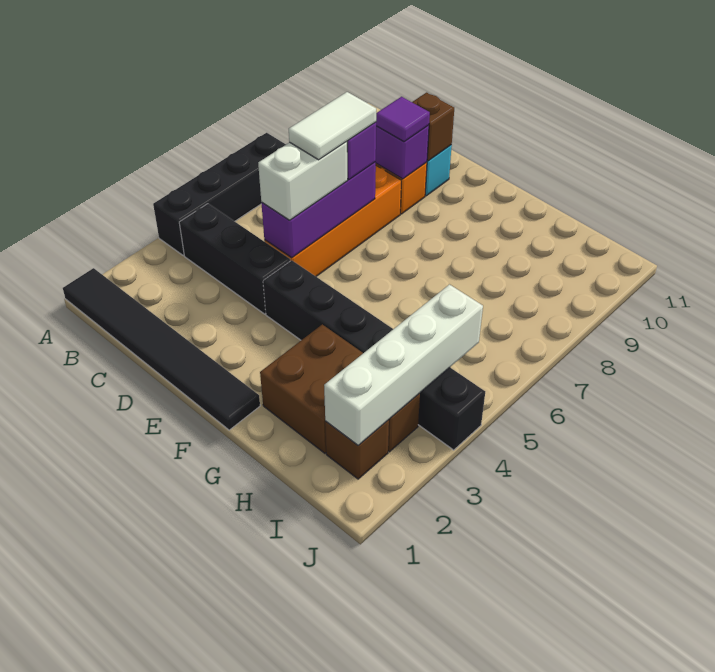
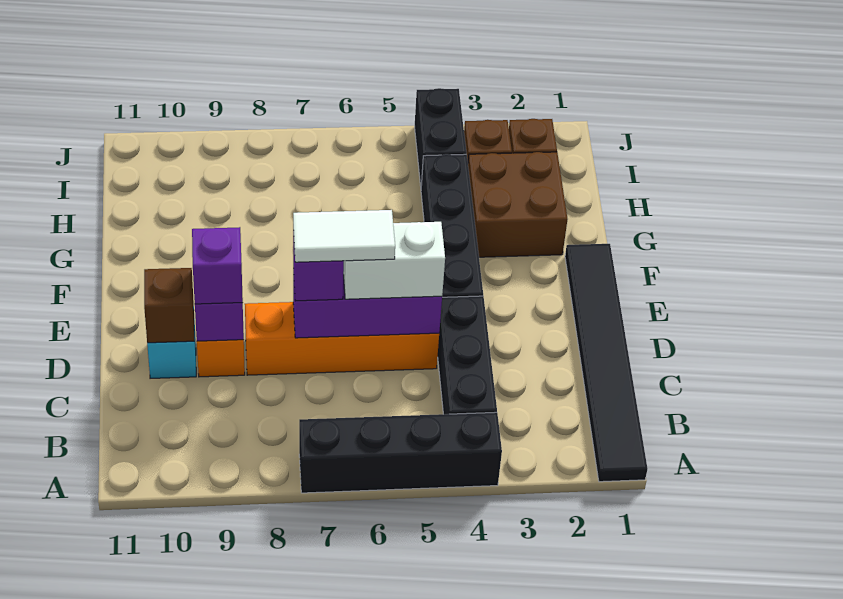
purple 1x1 tile [376,97,430,142] -> purple 1x1 brick [192,227,243,304]
white 1x4 brick [324,285,483,445] -> none

